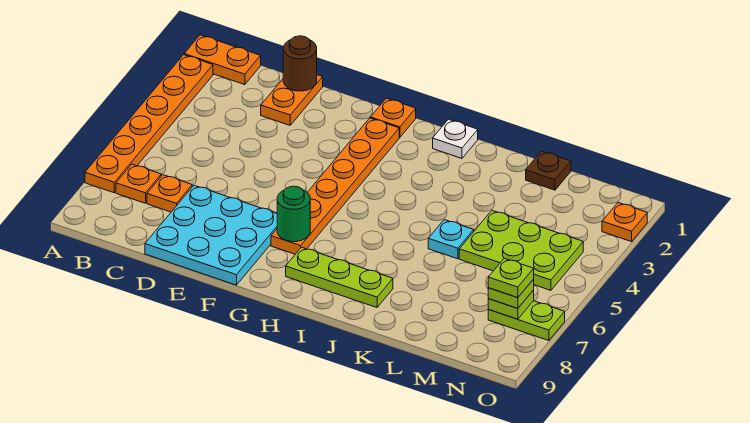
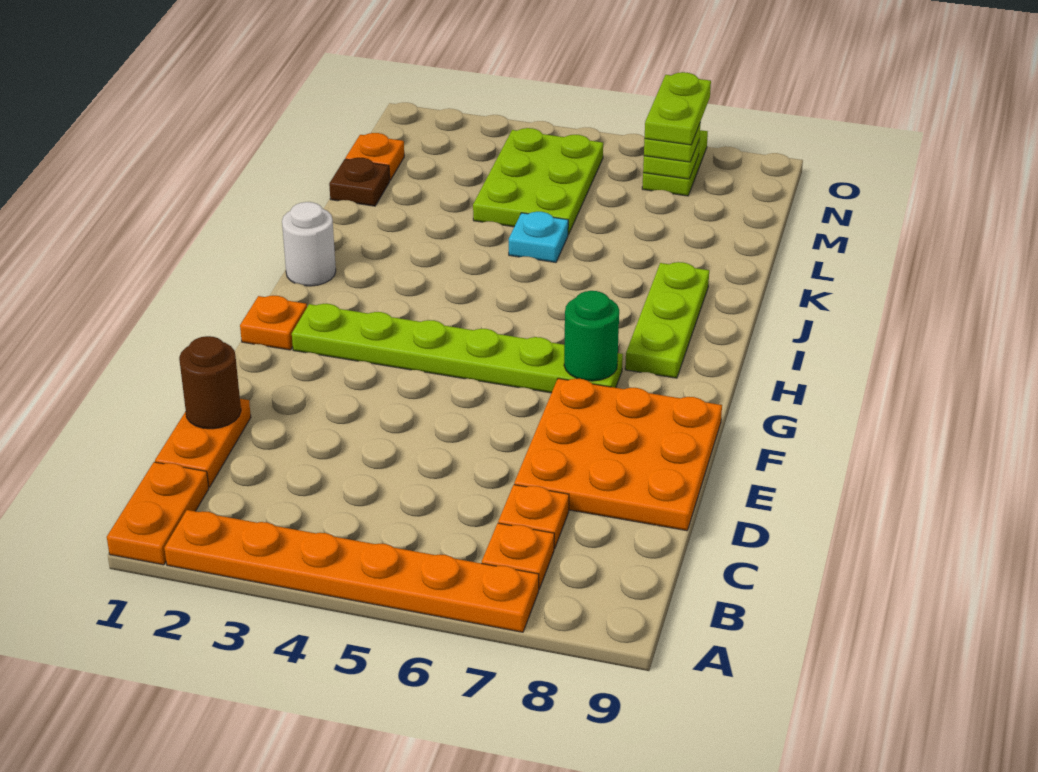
orange 1x2 plate [261,75,323,125] -> orange 1x2 plate turned to [155,399,251,487]
cyan 3x3 plate [145,185,277,285] -> orange 3x3 plate [514,378,722,531]
orange 1x6 plate [271,118,399,254] -> lime 1x6 plate [292,304,623,393]
white 1x1 plate [433,119,478,158] -> white 1x1 round brick [282,202,336,286]
lime 1x1 plate [488,258,534,298] -> lime 1x2 plate [645,72,711,145]
orange 1x1 plate [602,203,647,242] -> orange 1x1 plate moved to [345,133,404,180]

